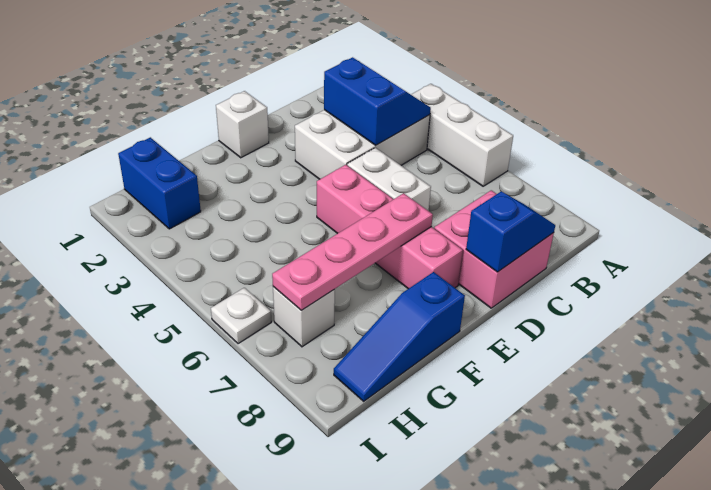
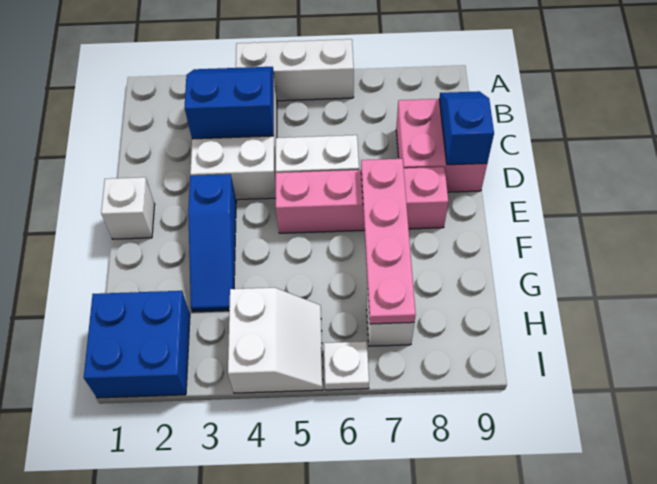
blue 1x3 slope [334,272,465,401] -> blue 1x3 slope moved to [188,174,236,312]
blue 1x2 brick [118,137,201,229] -> blue 2x2 brick [84,291,190,398]
none -> white 2x2 slope [228,287,323,393]

